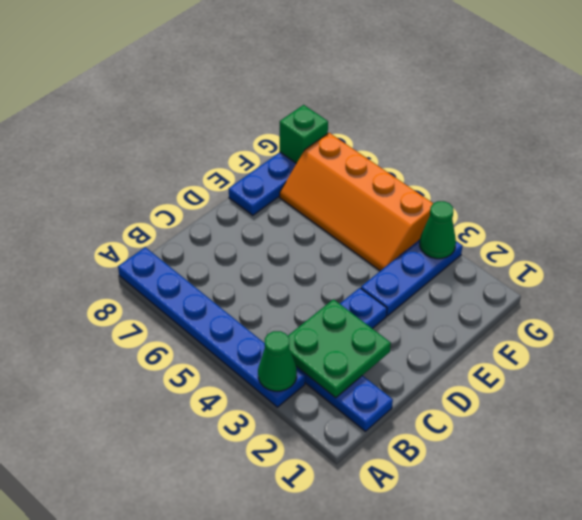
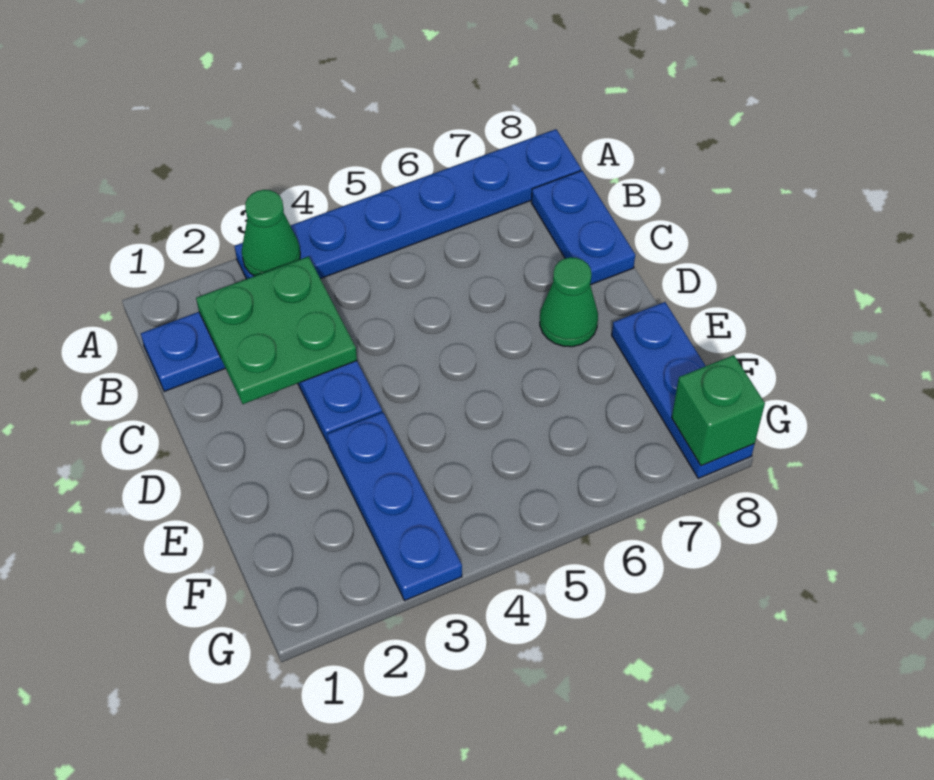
none -> blue 1x2 plate [531,171,635,285]
orange 2x4 slope [280,133,433,271] -> none
green 1x1 cone [420,201,456,259] -> green 1x1 cone moved to [540,257,598,347]

